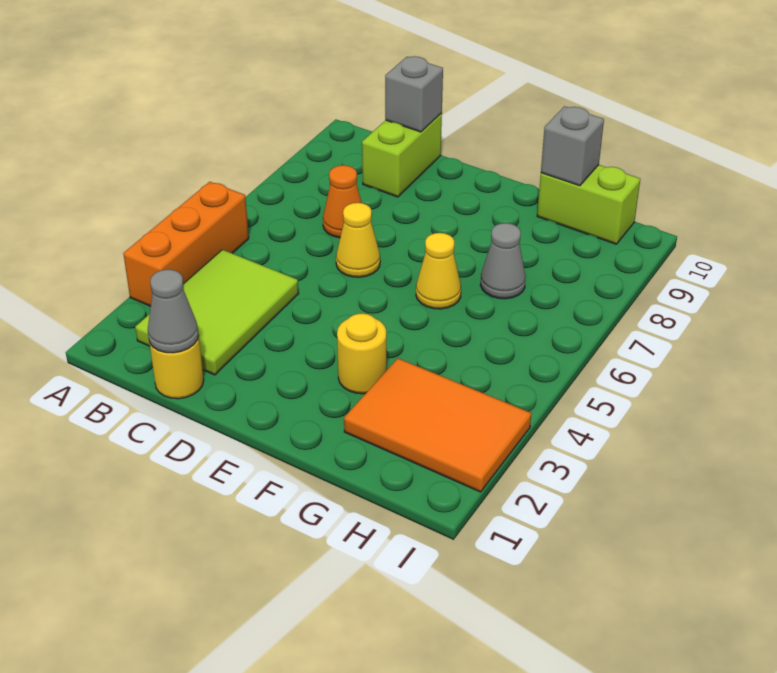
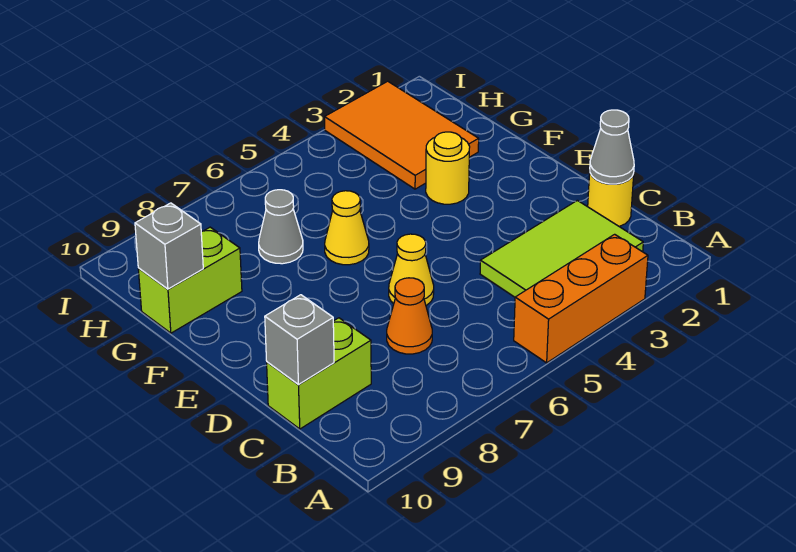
lime 1x2 brick [537,165,640,244] -> lime 1x2 brick turned to [138,227,242,333]

